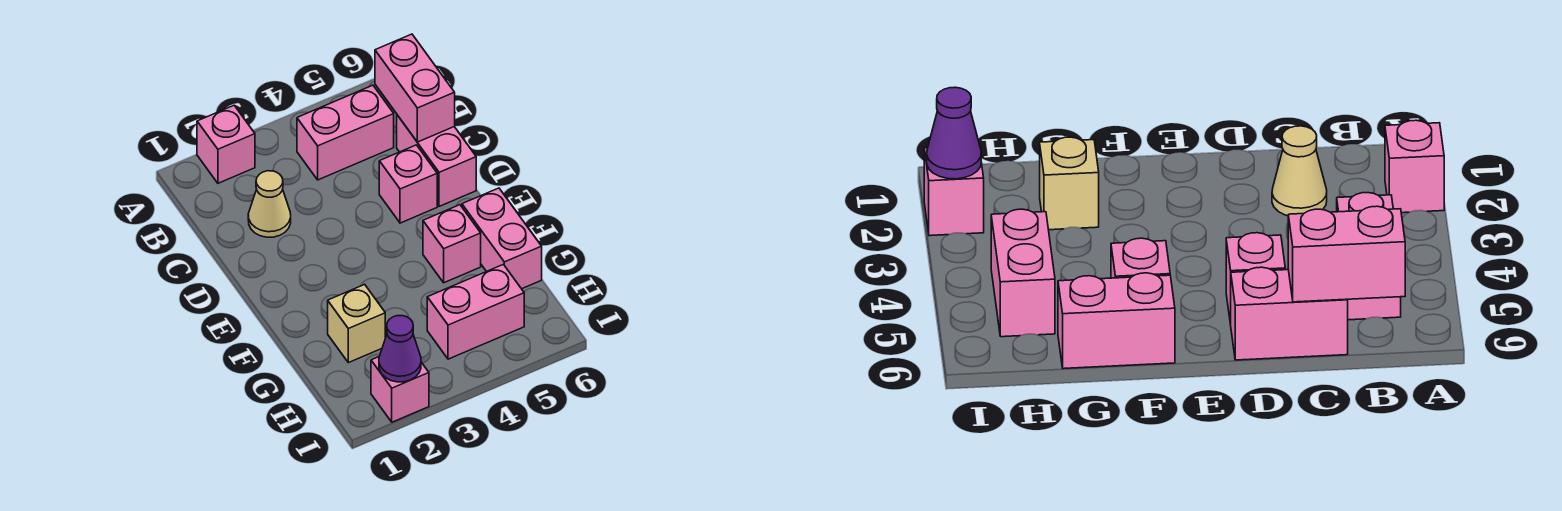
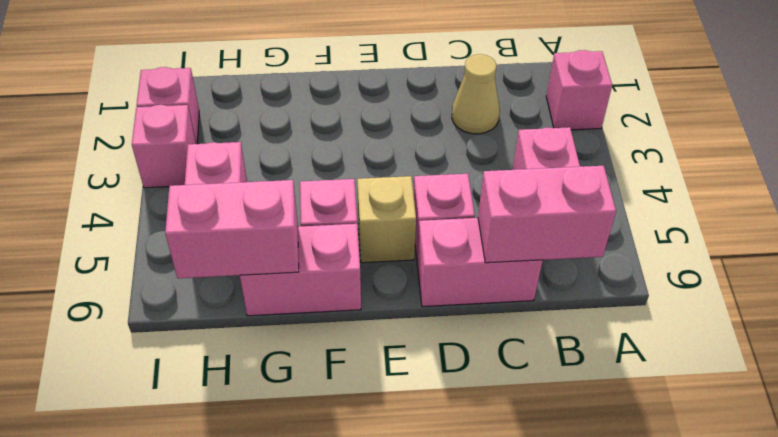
tan 1x1 brick [328,284,385,363] -> tan 1x1 brick moved to [357,176,416,263]
none -> pink 1x2 brick [165,180,299,278]
purple 1x1 cone [379,316,421,382] -> none
none -> pink 1x1 brick [132,105,196,188]

